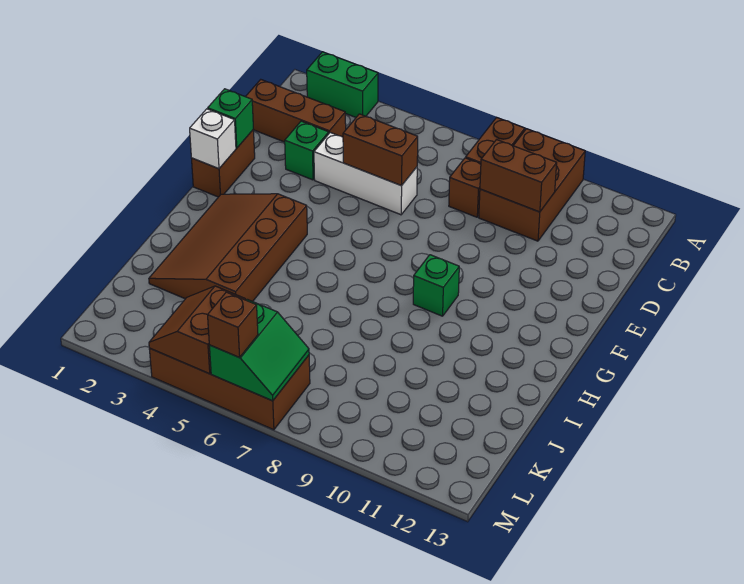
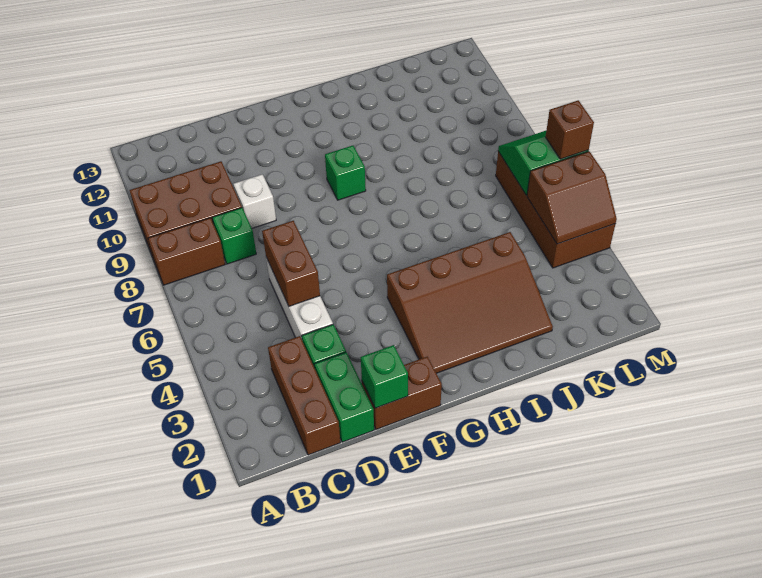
green 1x2 brick [307,52,378,117] -> green 1x2 brick moved to [315,352,374,442]
brown 1x1 brick [449,158,481,217] -> green 1x1 brick [212,208,256,264]
brown 1x2 brick [480,140,557,212] -> none
white 1x1 brick [190,109,236,169] -> white 1x1 brick moved to [233,174,276,228]

